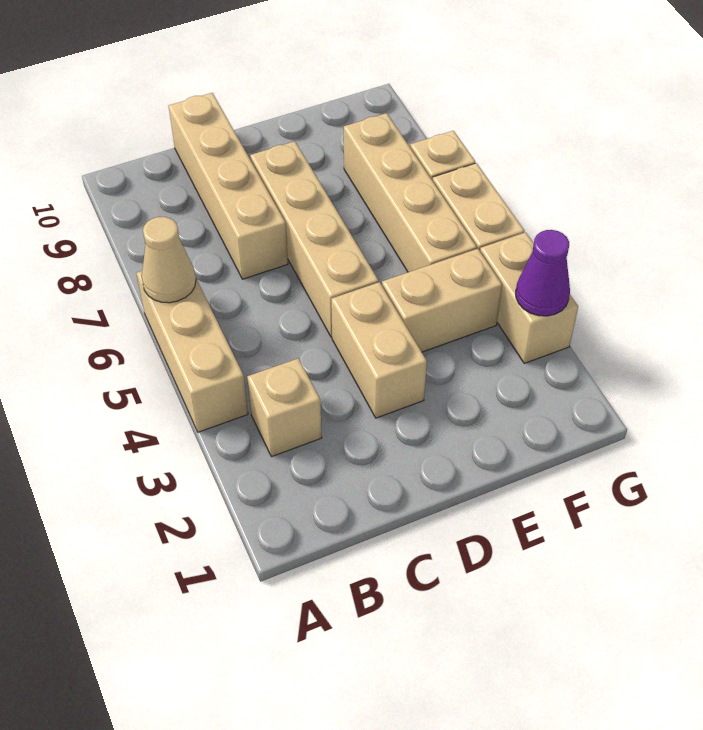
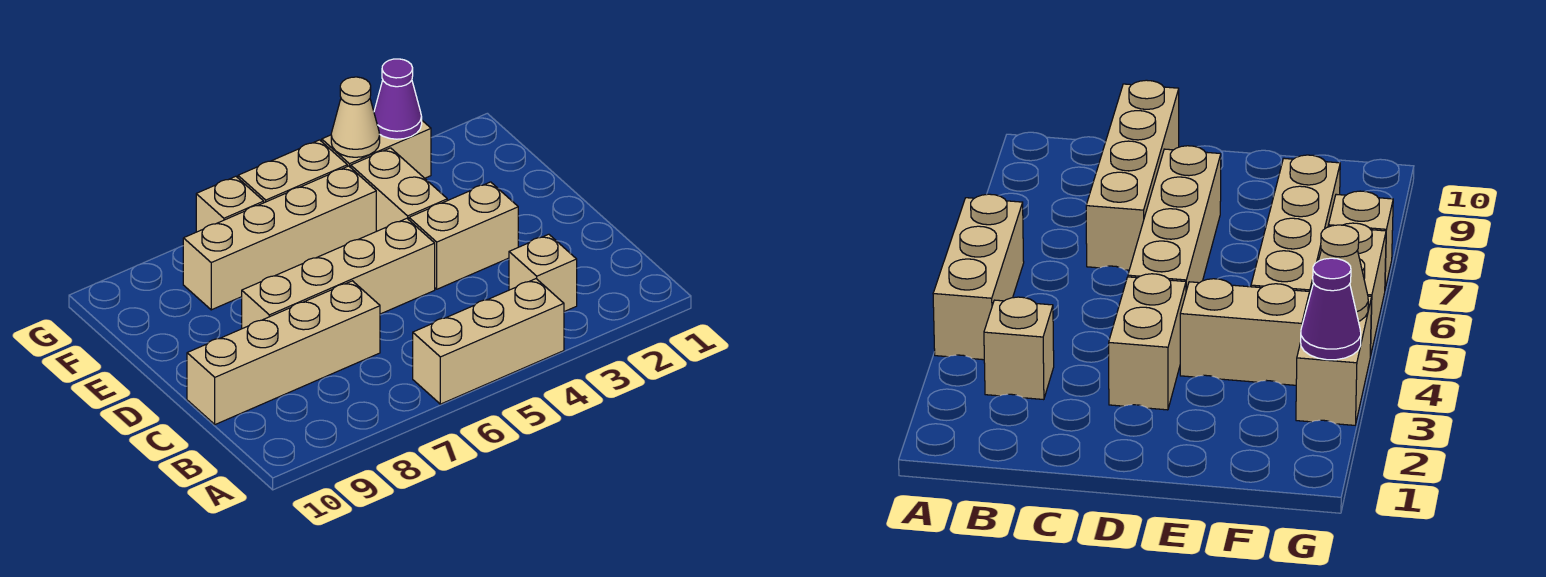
tan 1x1 cone [142,217,196,303] -> tan 1x1 cone moved to [331,77,380,157]

